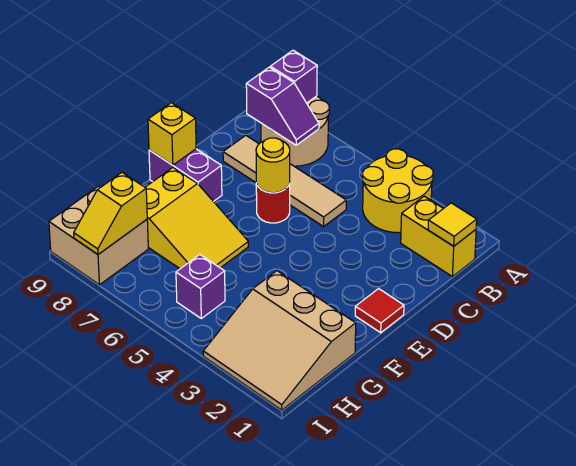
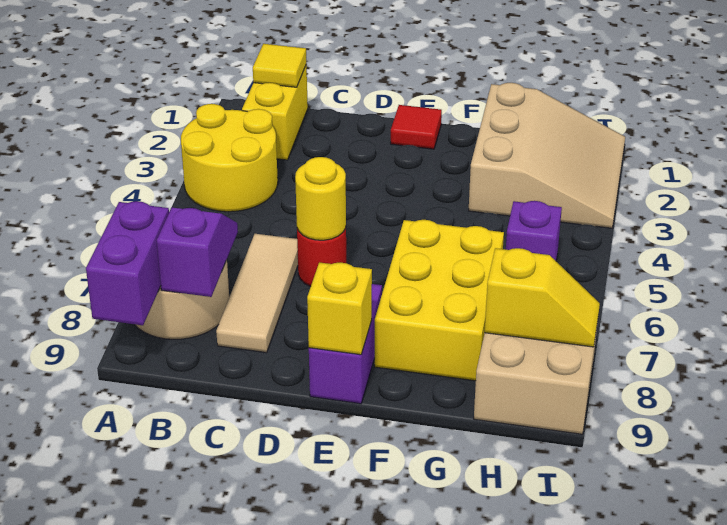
purple 1x1 brick [270,50,317,103] -> purple 1x2 brick [86,201,169,325]
tan 1x4 tile [223,135,346,227] -> tan 1x3 tile [216,234,298,353]
yellow 2x3 slope [145,168,248,269] -> yellow 2x3 brick [375,220,504,381]

